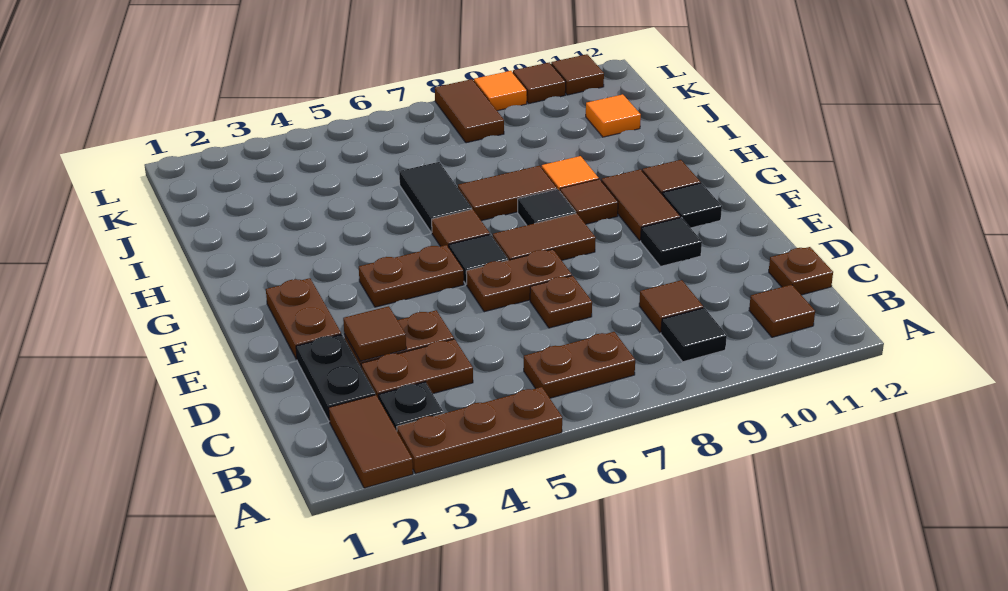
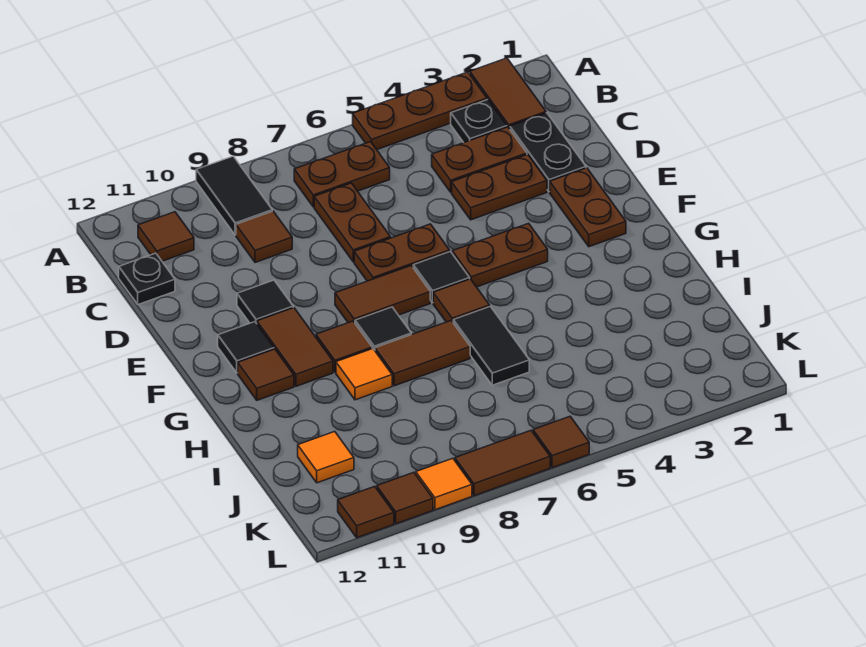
black 1x1 tile [661,308,727,362] -> black 1x2 tile [196,156,272,235]
brown 1x1 plate [769,247,833,295] -> black 1x1 plate [119,253,175,304]
brown 1x1 tile [343,306,406,361] -> brown 1x1 tile moved to [533,416,589,468]
brown 1x1 plate [530,276,592,328] -> brown 1x2 plate [314,183,391,262]
brown 1x2 tile [435,79,504,143] -> brown 1x2 tile turned to [455,430,550,496]

